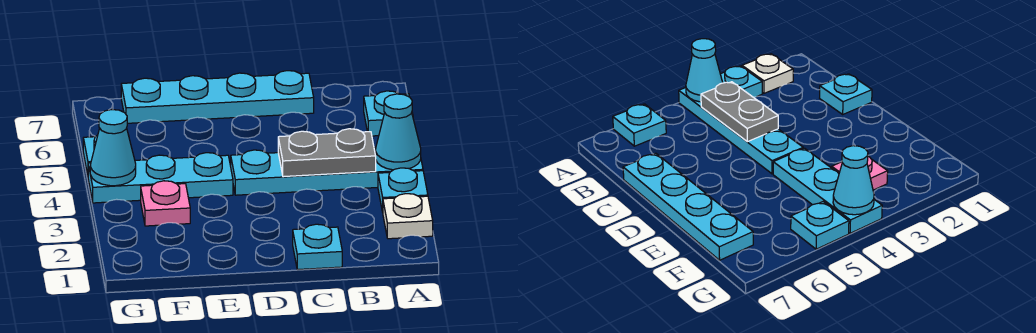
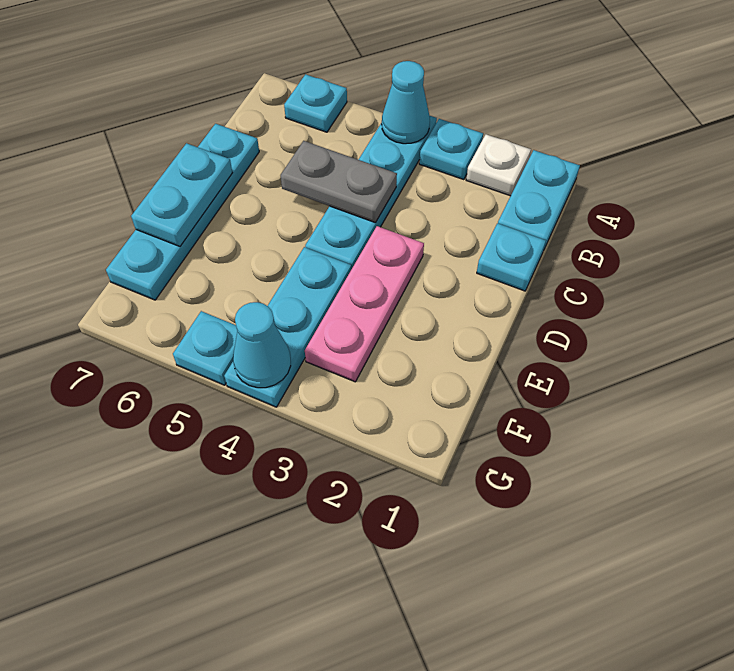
none -> cyan 1x2 plate [498,150,580,251]
grey 1x2 plate [278,129,376,177] -> grey 1x2 plate turned to [281,141,397,223]
none -> cyan 1x2 plate [131,143,232,246]
pink 1x1 plate [141,181,190,226] -> pink 1x3 plate [305,226,424,382]

